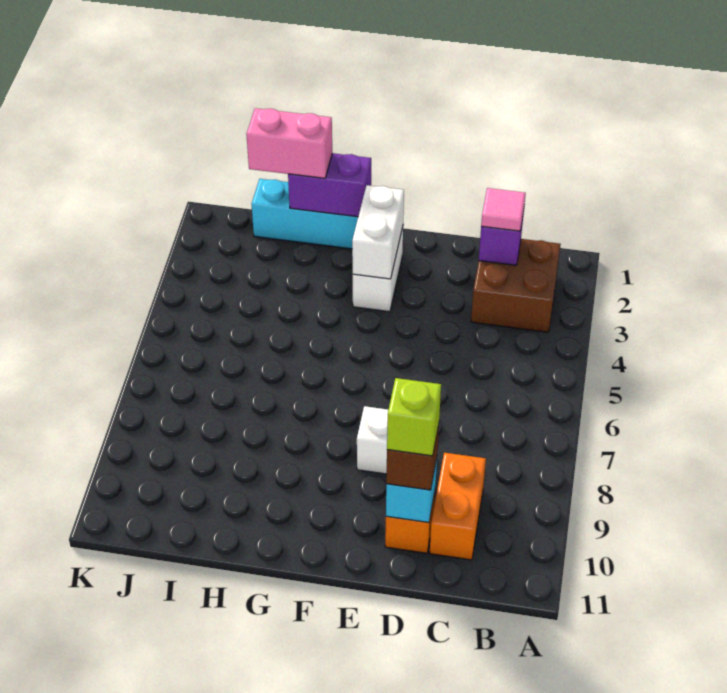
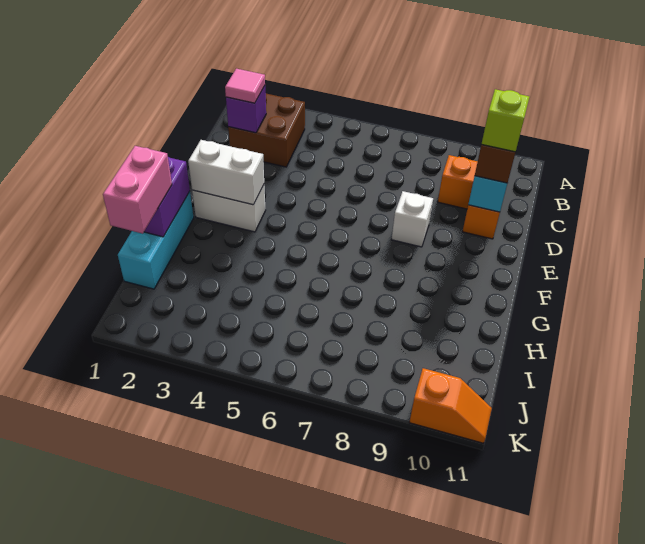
none -> orange 1x2 slope [409,368,492,443]

